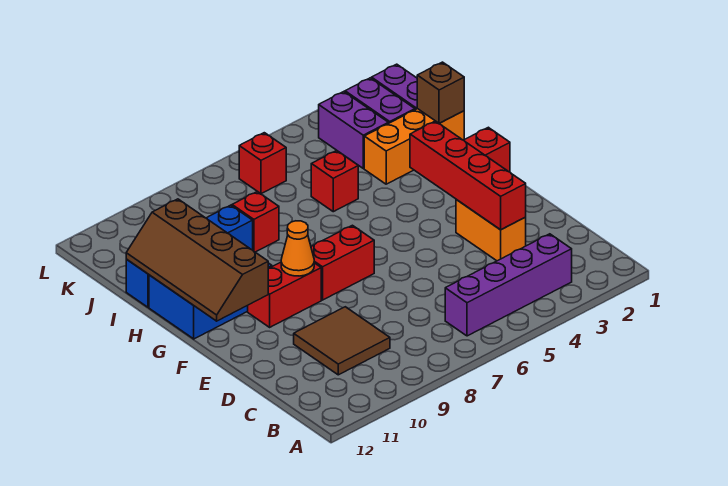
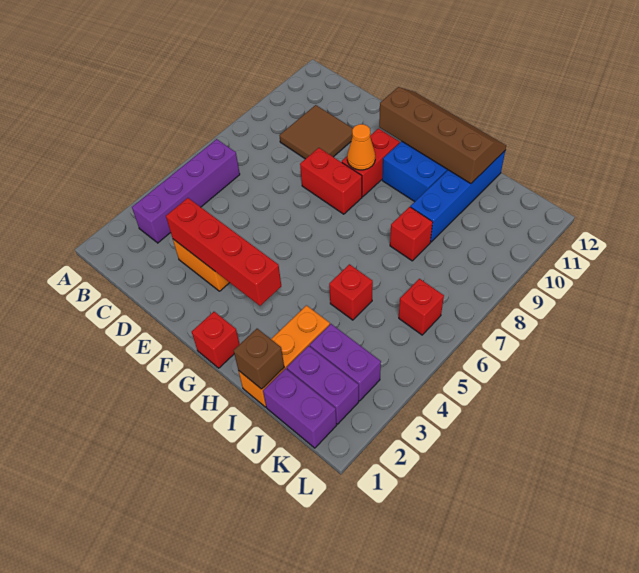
red 1x2 brick [311,225,374,300] -> red 1x2 brick turned to [300,148,362,214]

